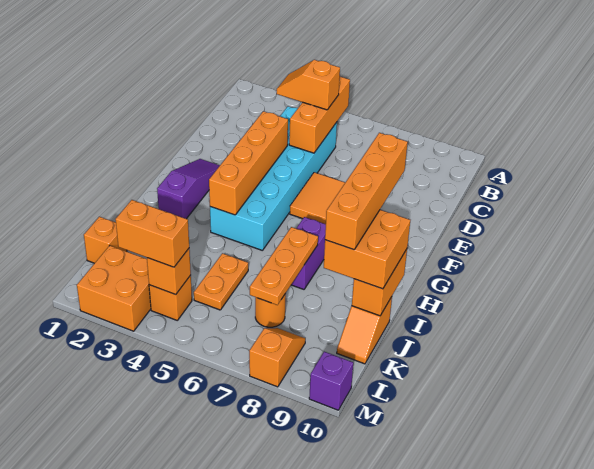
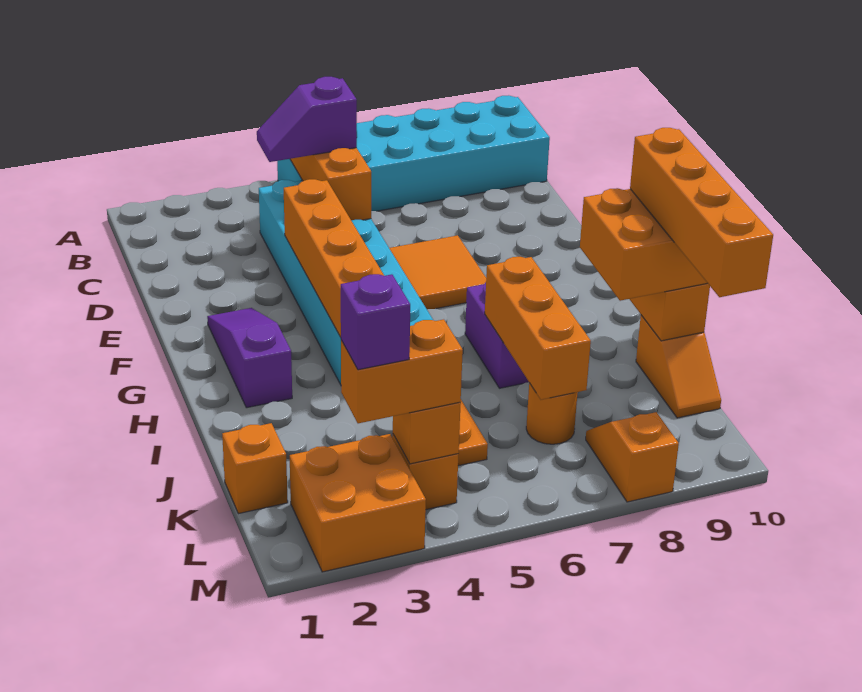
none -> cyan 2x6 brick [277,95,550,211]
orange 1x2 slope [277,60,340,110] -> purple 1x2 slope [257,77,357,162]
orange 1x4 brick [325,133,408,250] -> orange 1x4 brick moved to [630,128,773,297]
orange 1x3 plate [250,227,318,305] -> orange 1x3 brick [485,257,591,400]
purple 1x1 brick [309,352,353,410] -> purple 1x1 brick moved to [341,274,410,370]

